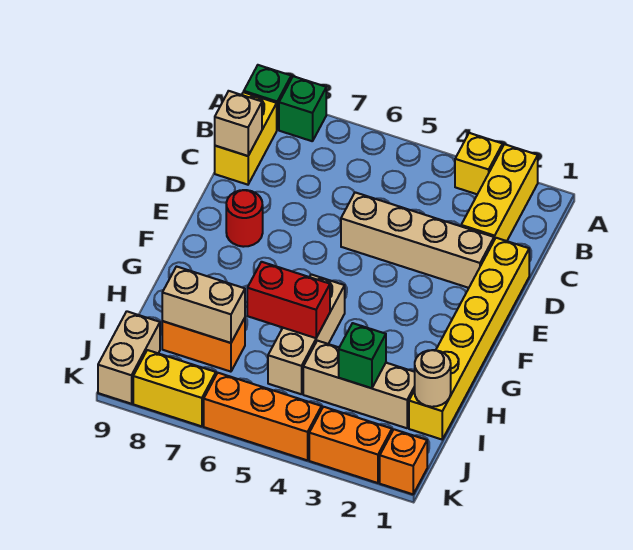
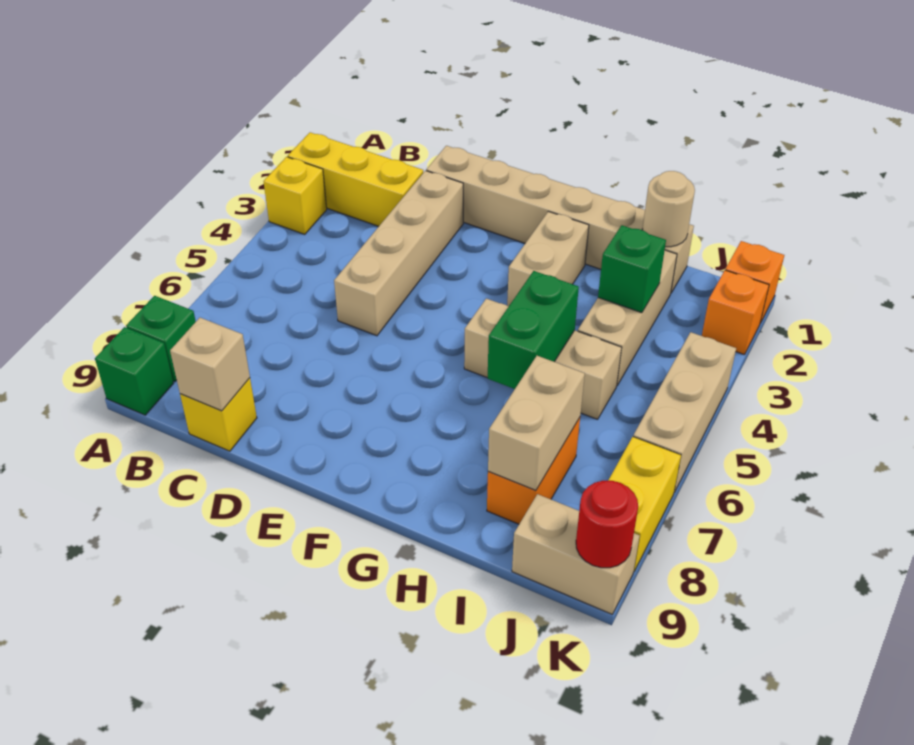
yellow 1x2 brick [215,92,277,185] -> yellow 1x1 brick [180,378,257,451]
yellow 1x6 brick [409,238,529,439] -> tan 1x6 brick [426,146,694,293]
red 1x1 round brick [226,190,263,247] -> red 1x1 round brick moved to [576,481,638,568]
none -> tan 1x2 brick [507,211,589,307]
red 1x2 brick [247,262,330,338] -> green 1x2 brick [488,271,579,389]
orange 1x2 brick [309,407,392,483] -> orange 1x1 brick [702,270,769,355]
orange 1x3 brick [204,373,322,460] -> tan 1x3 brick [633,332,736,492]

